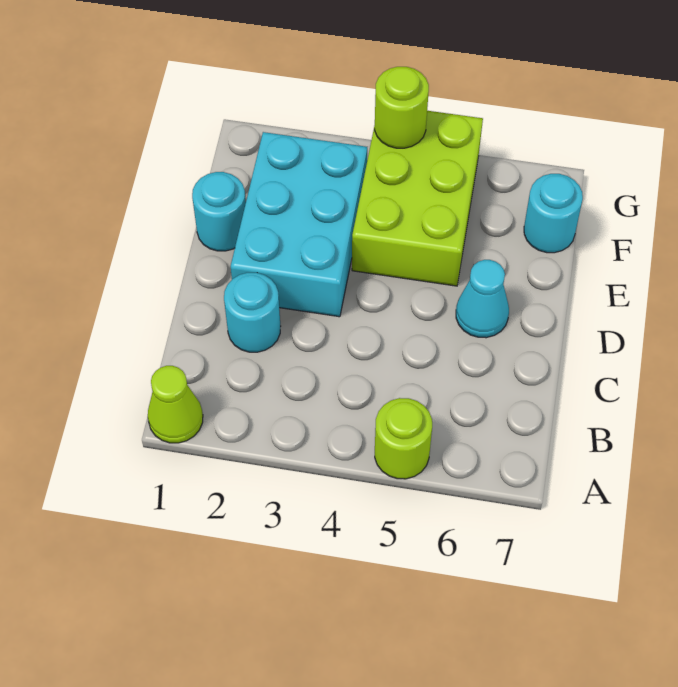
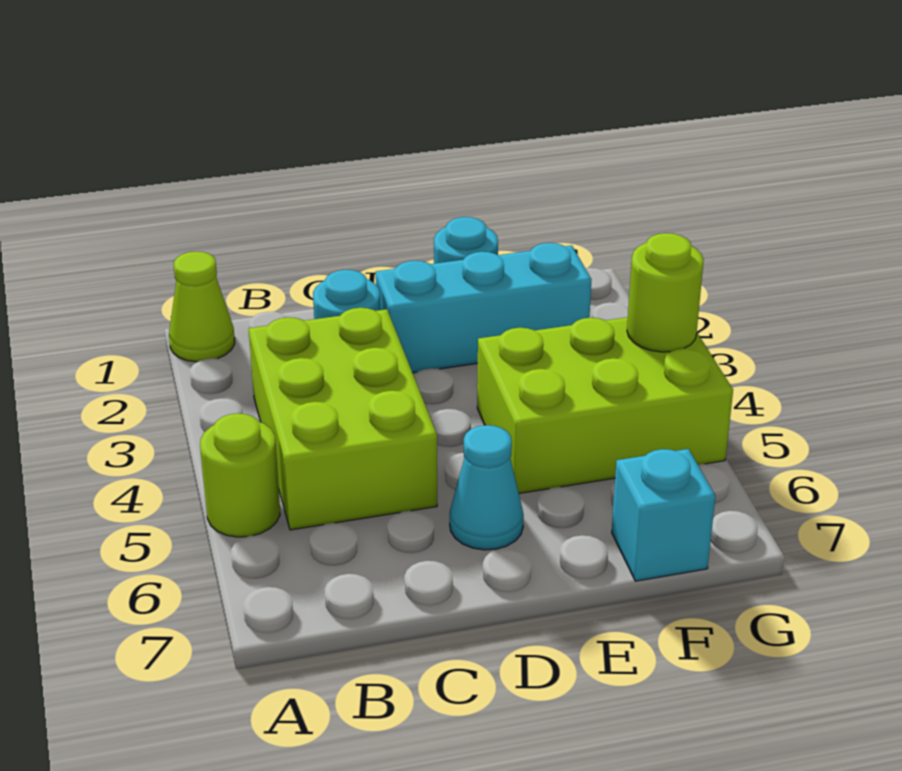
none -> lime 2x3 brick [249,308,437,530]
cyan 2x3 brick [231,132,367,317] -> cyan 1x3 brick [376,243,592,373]
cyan 1x1 round brick [524,174,583,253] -> cyan 1x1 brick [612,449,715,581]

